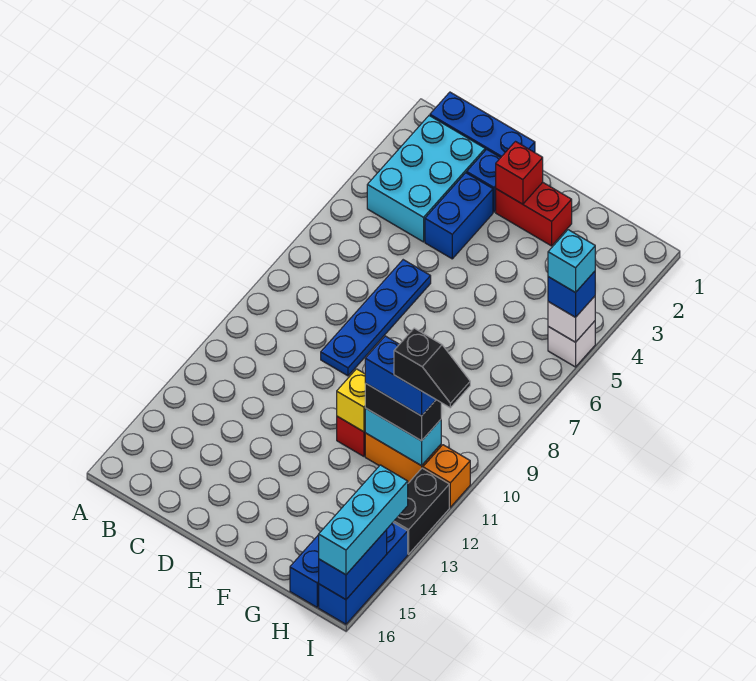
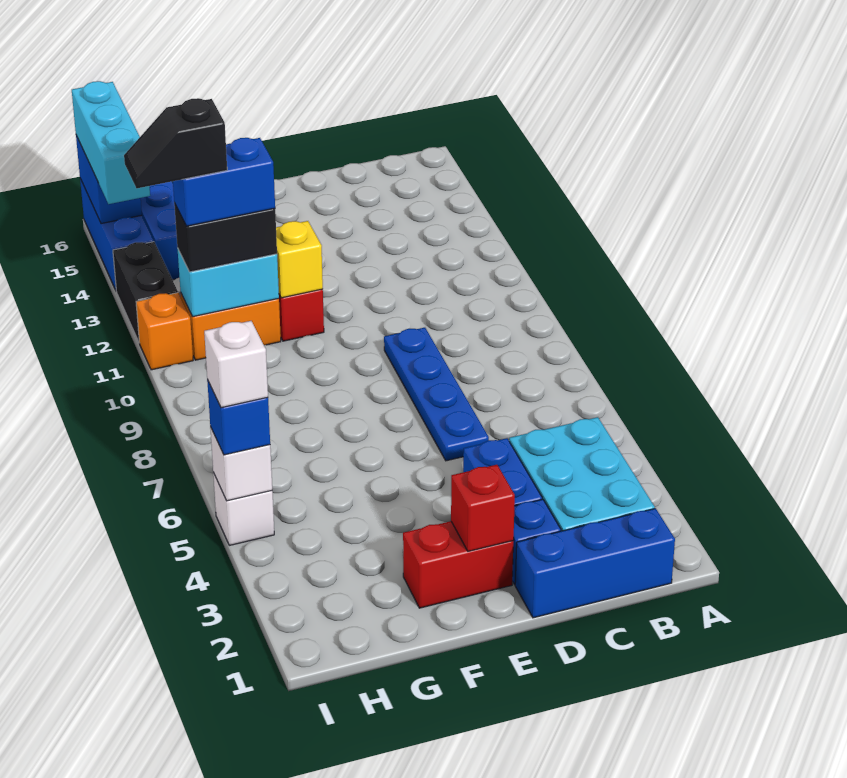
cyan 1x1 brick [548,230,595,292] -> white 1x1 brick [204,321,268,408]

